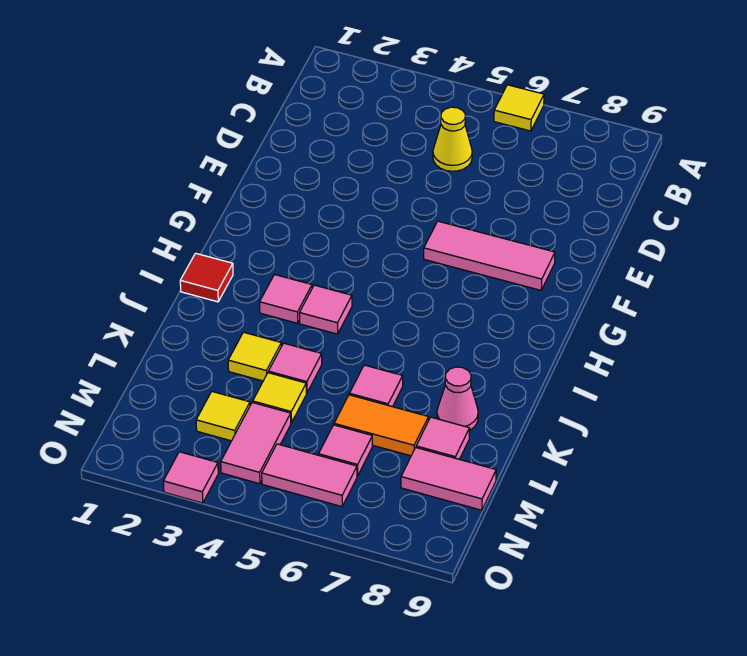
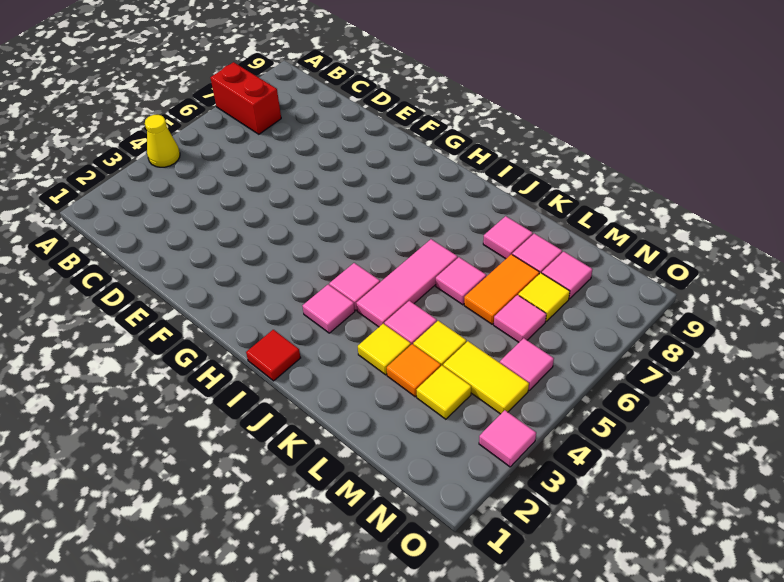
yellow 1x1 tile [494,85,544,131] -> yellow 1x1 tile moved to [518,273,570,321]
none -> red 1x2 brick [211,62,281,134]
yellow 1x1 cone [433,107,472,171] -> yellow 1x1 cone moved to [145,115,180,167]
pink 1x3 tile [424,221,555,290] -> pink 1x3 tile moved to [357,239,458,327]
pink 1x1 cone [437,367,478,430] -> pink 1x1 tile [483,216,533,259]
none -> orange 1x1 tile [387,344,441,397]
pink 1x2 tile [221,402,291,484] -> yellow 1x2 tile [443,341,529,414]
pink 1x2 tile [401,448,496,510] -> pink 1x1 tile [542,252,593,299]
pink 1x2 tile [262,444,357,507] -> pink 1x1 tile [500,338,554,390]

